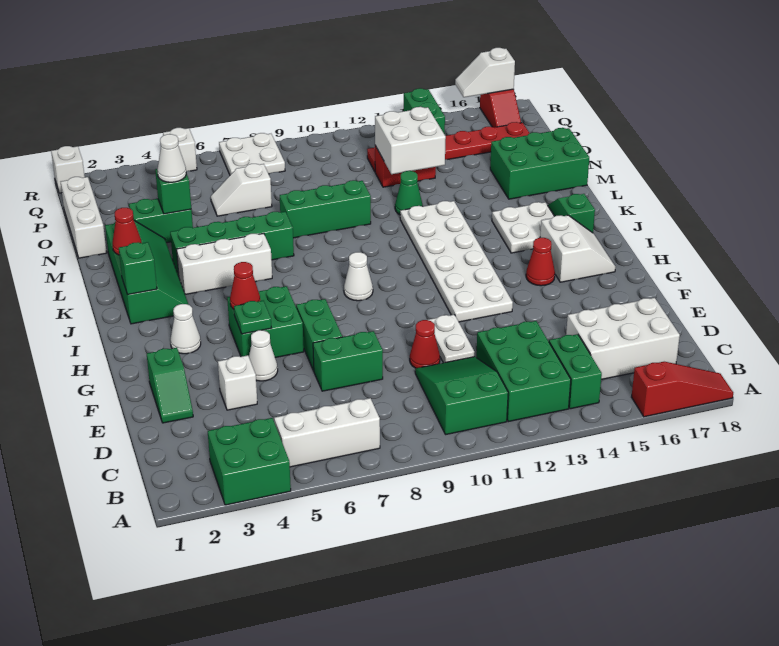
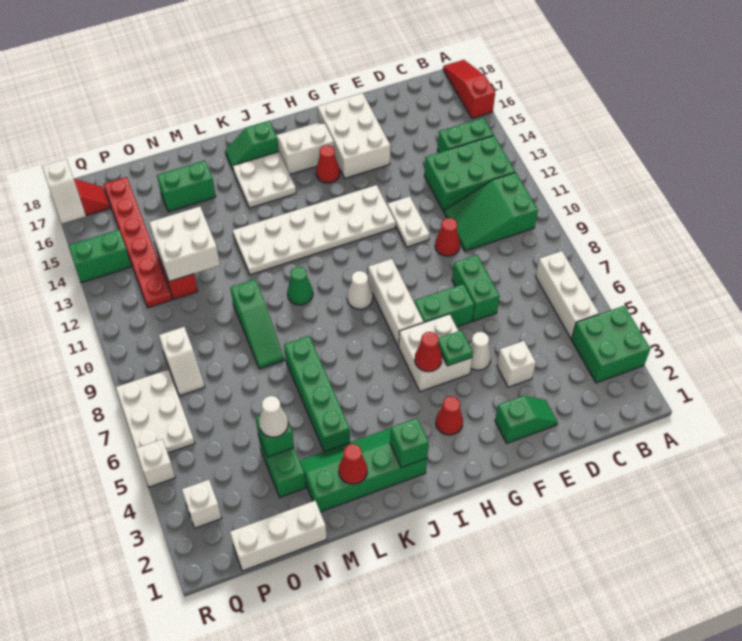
white 2x3 brick [566,298,680,379] -> white 2x3 brick moved to [318,93,390,178]
white 1x2 plate [428,315,474,363] -> white 1x2 plate turned to [387,196,430,247]
green 2x2 brick [227,286,304,358] -> white 2x2 brick [399,314,472,392]
white 1x1 cone [170,304,201,354] -> red 1x1 cone [436,396,463,435]
white 1x3 brick [176,233,272,294] -> white 1x3 brick moved to [368,259,424,347]
green 1x3 brick [280,180,371,238] -> green 1x3 slope [230,279,284,369]
green 1x1 cone [395,171,423,215] -> green 1x1 cone moved to [287,267,313,305]
green 2x3 brick [490,128,589,199] -> green 1x2 brick [157,161,216,212]
white 1x2 slope [211,164,272,216] -> white 1x2 slope moved to [159,327,205,396]
white 2x2 plate [219,133,285,175] -> white 2x3 plate [116,370,195,453]
white 1x1 brick [51,146,85,193] -> white 1x1 brick moved to [182,480,222,528]

